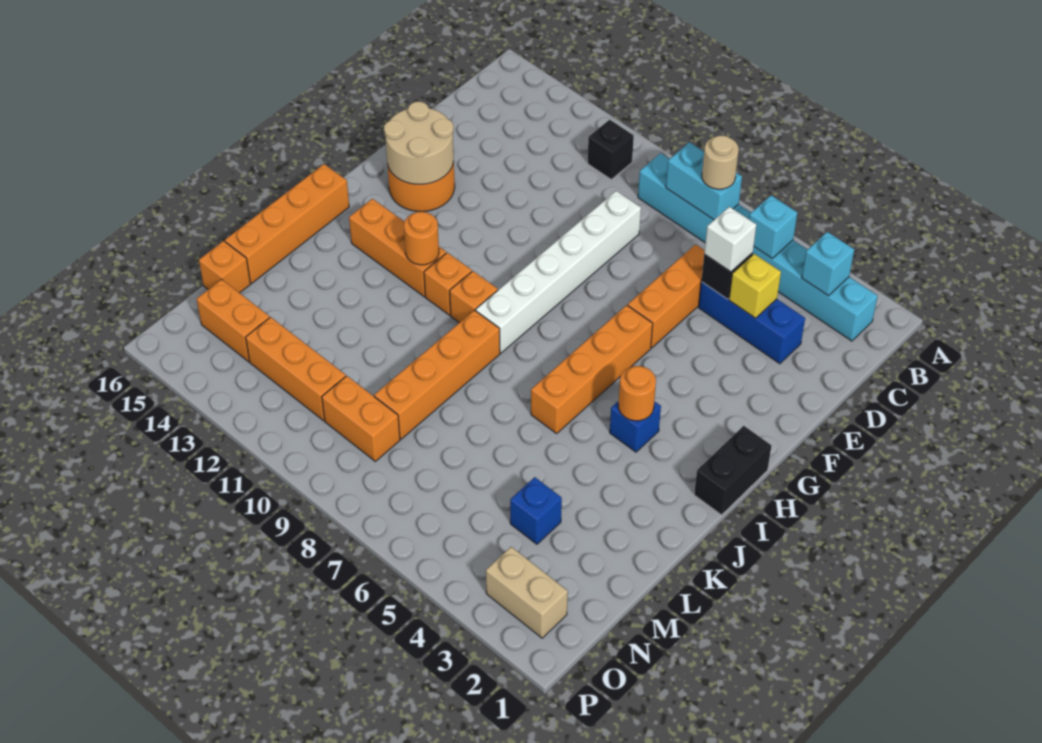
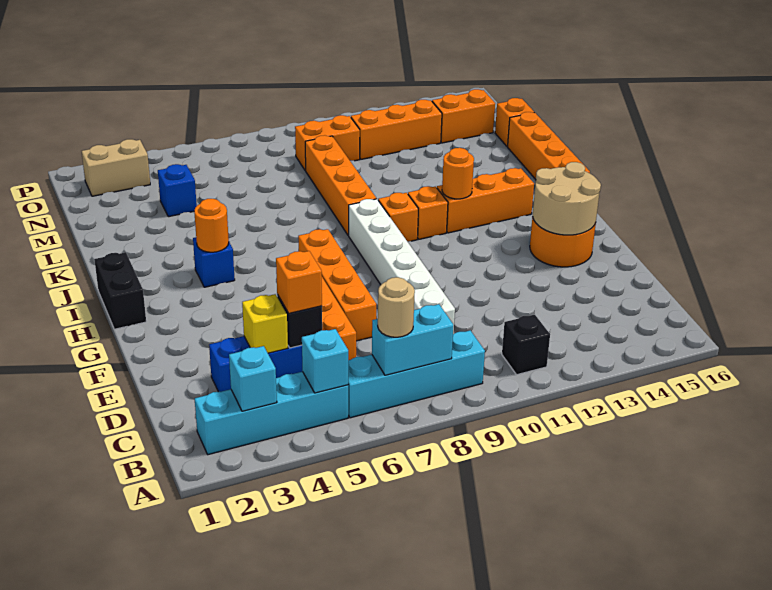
white 1x1 brick [704,207,756,272] -> orange 1x1 brick [276,251,322,313]
orange 1x4 brick [531,305,653,434] -> orange 1x4 brick moved to [298,229,376,341]

